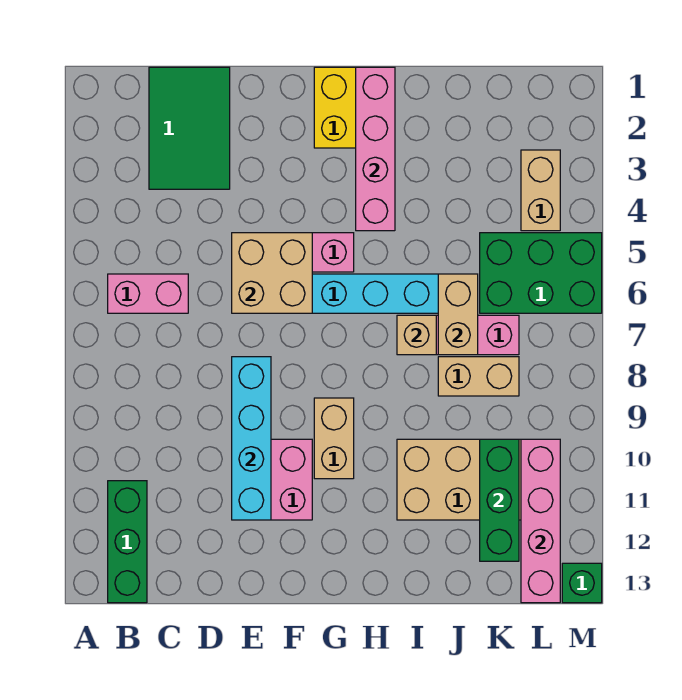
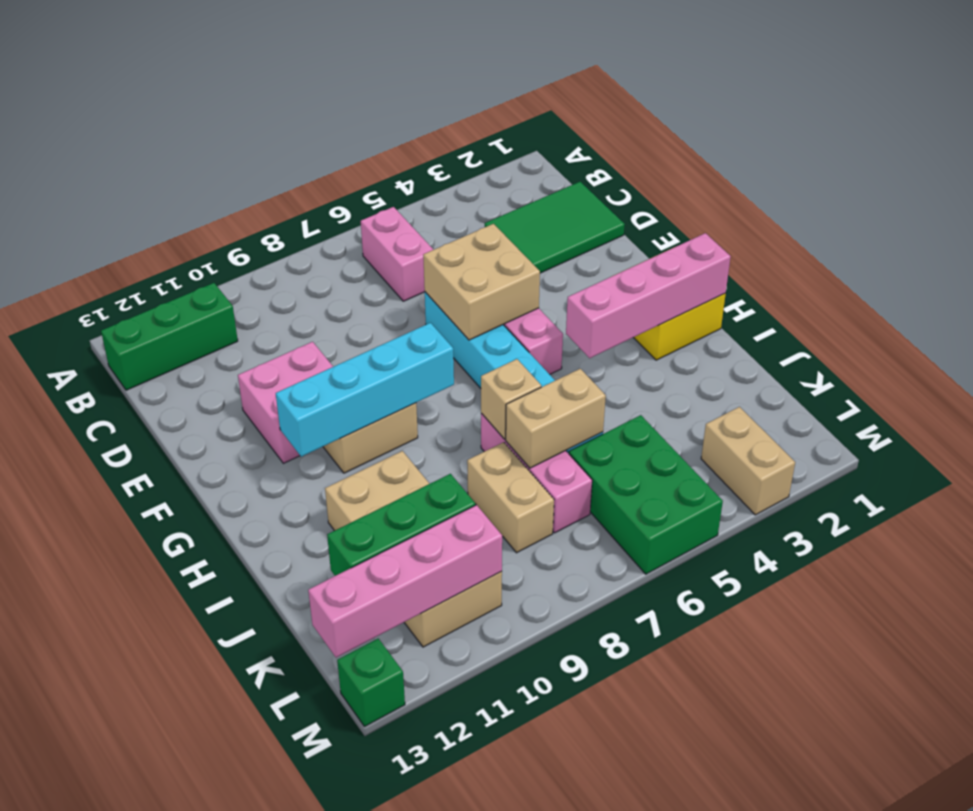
cyan 1x4 brick [232,357,271,520] -> cyan 1x4 brick moved to [276,323,454,457]
tan 1x2 brick [521,150,560,231] -> tan 1x2 brick turned to [701,407,795,515]

